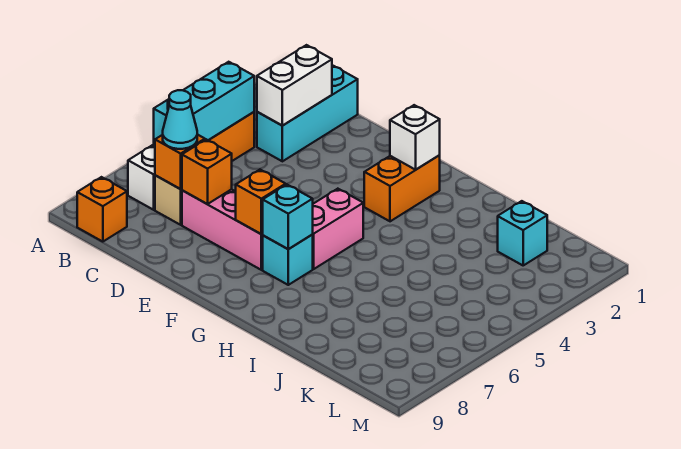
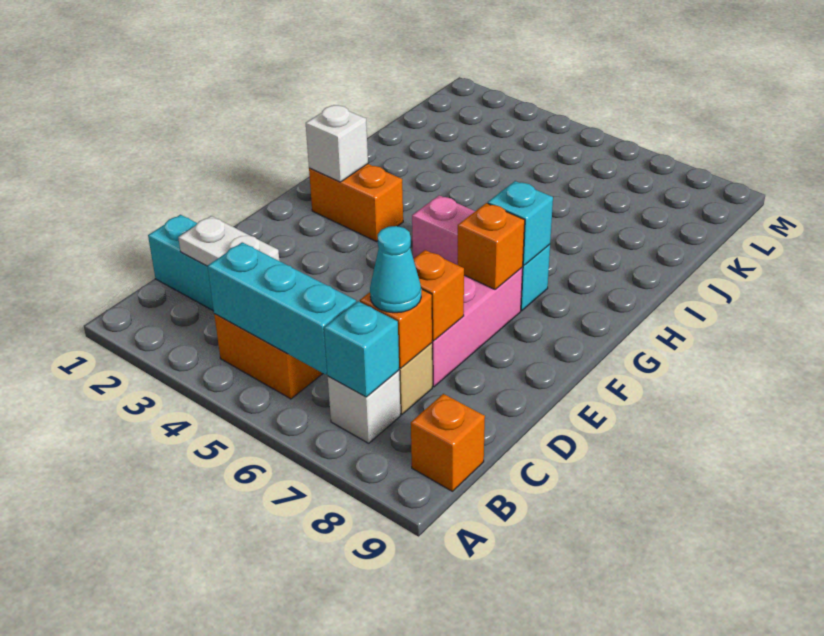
white 1x2 brick [257,45,332,126] -> white 1x2 plate [178,216,279,266]
cyan 1x1 brick [498,201,547,265] -> cyan 1x1 brick moved to [324,301,399,397]

